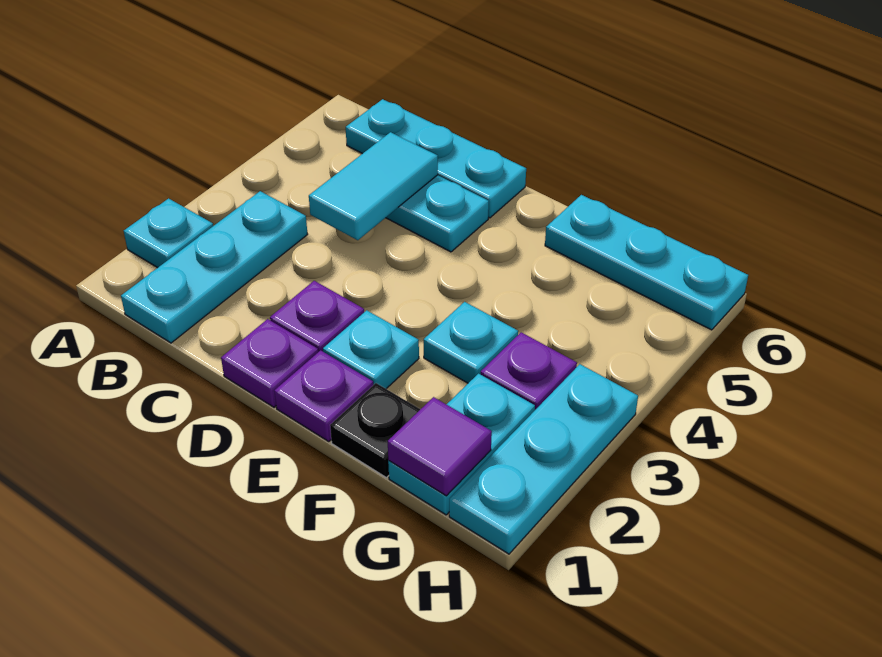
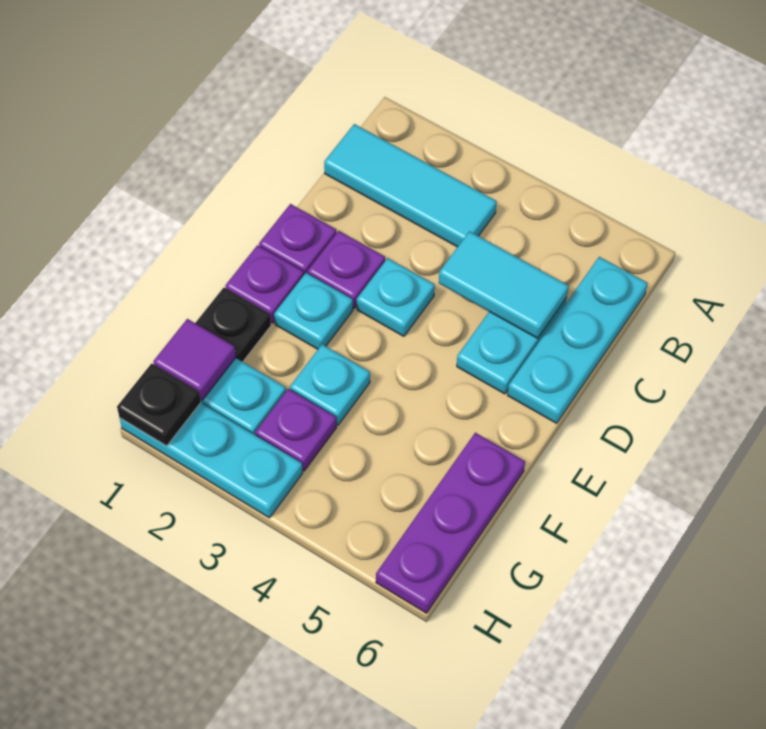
cyan 1x1 plate [124,198,213,268] -> cyan 1x1 plate moved to [357,258,435,336]
cyan 1x3 plate [121,191,308,343] -> cyan 1x3 tile [324,124,497,247]
cyan 1x3 plate [545,195,748,330] -> purple 1x3 plate [376,433,525,613]
none -> black 1x1 plate [117,363,201,446]

